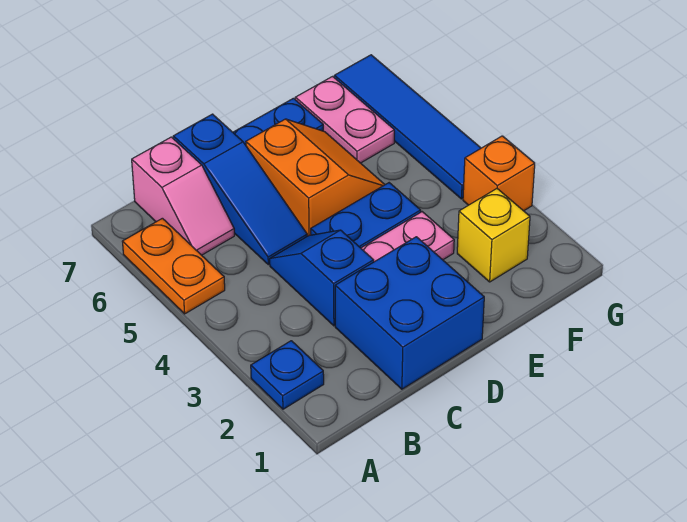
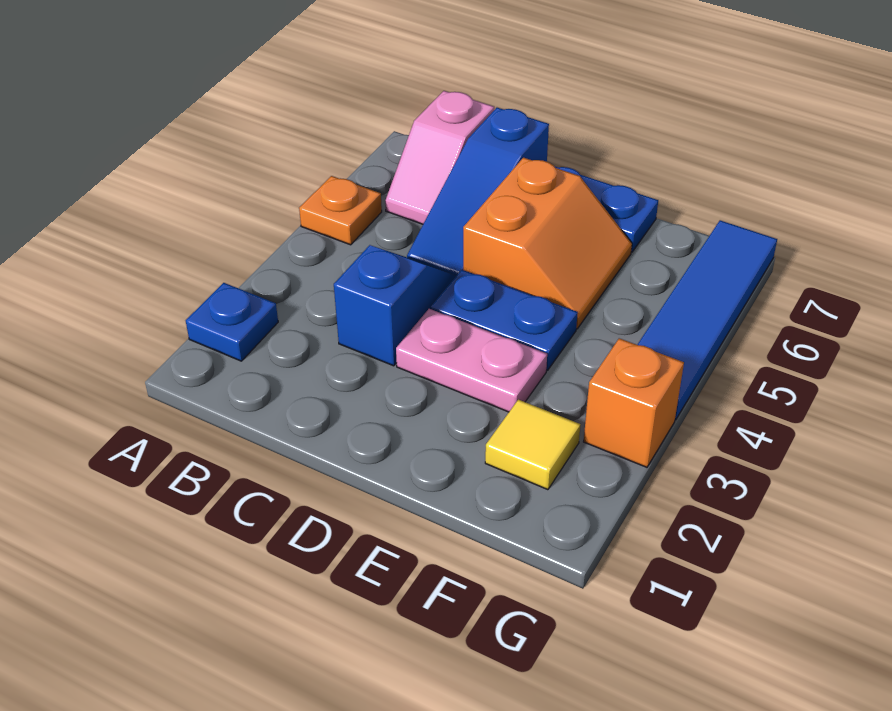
orange 1x2 plate [122,218,225,314] -> orange 1x1 plate [299,176,382,245]
blue 2x2 brick [335,237,484,389] -> none
yellow 1x1 brick [457,189,530,282] -> yellow 1x1 tile [485,399,580,490]
pink 1x2 plate [295,77,394,163] -> none

